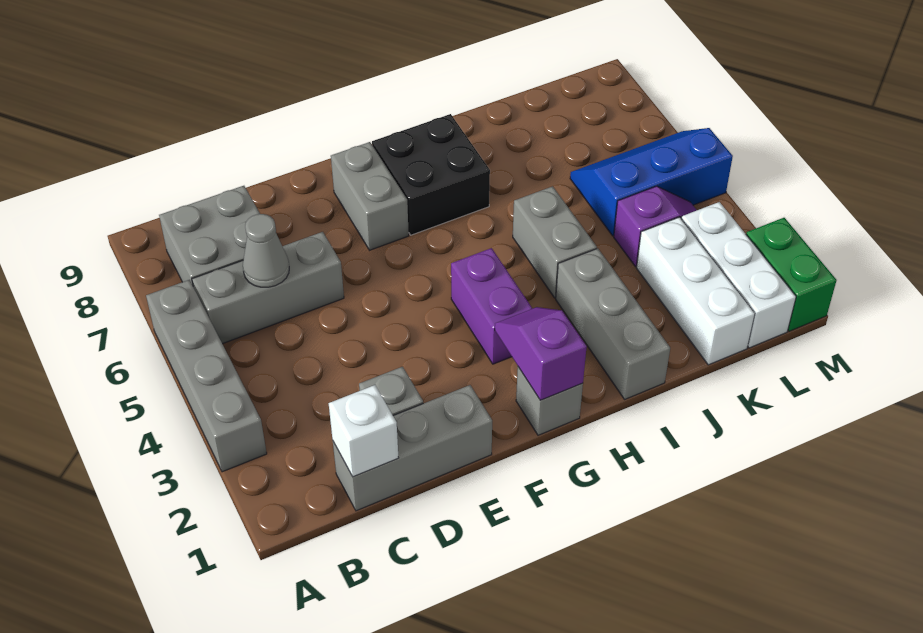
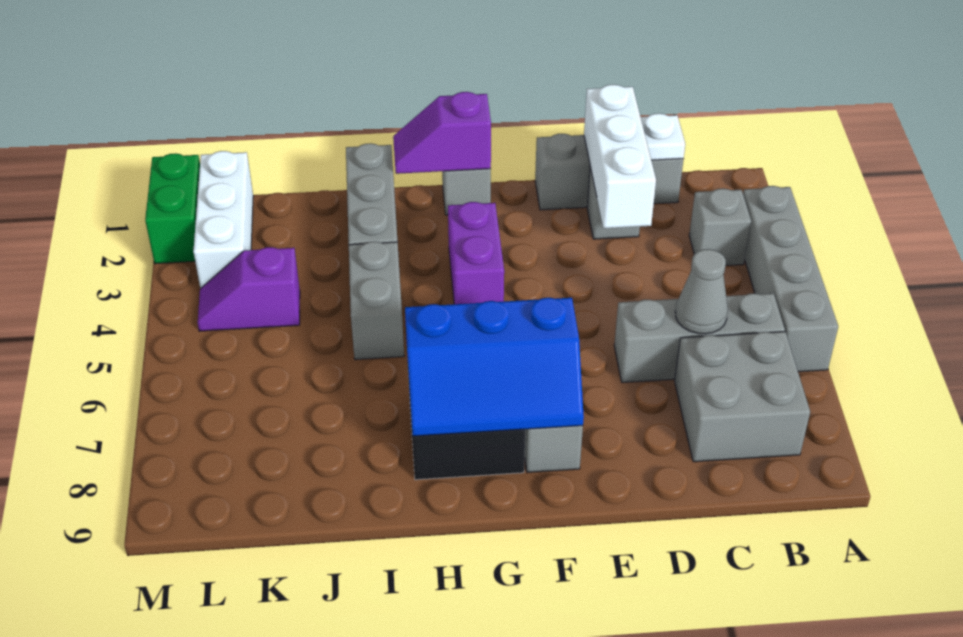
none -> grey 1x1 brick [689,188,751,265]
white 1x1 brick [329,385,398,477] -> white 1x1 plate [641,113,685,160]
purple 1x2 slope [495,307,587,400] -> purple 1x2 slope turned to [393,92,491,174]
white 1x3 brick [637,217,755,365] -> white 1x3 brick moved to [584,85,656,229]
blue 2x3 slope [570,128,733,236] -> blue 2x3 slope moved to [405,298,584,436]

